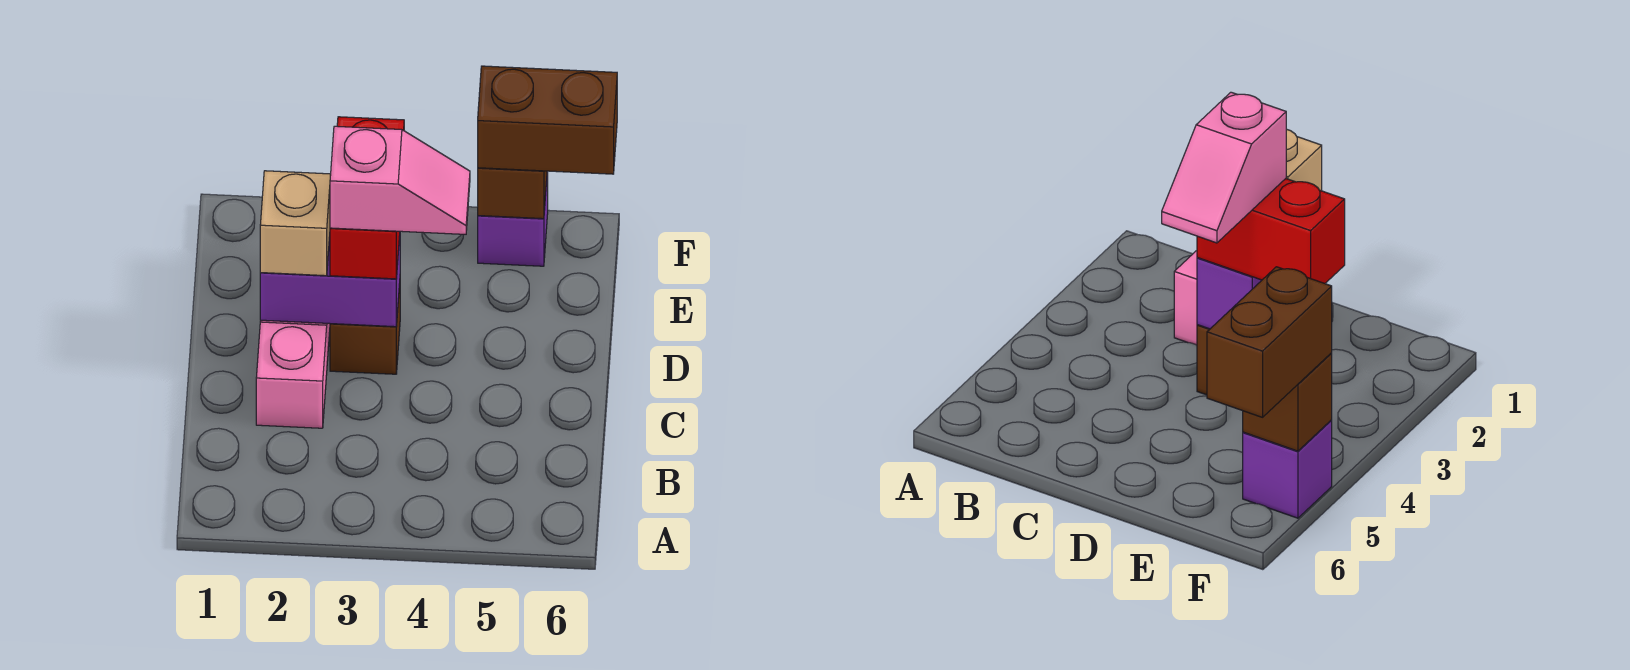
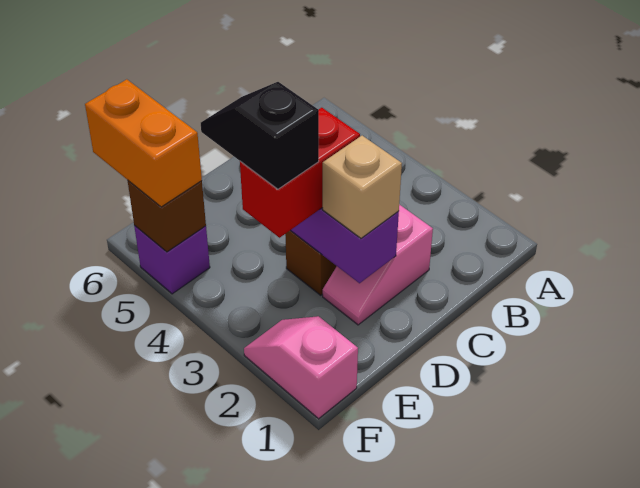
pink 1x2 slope [330,126,470,234] -> pink 1x2 slope moved to [244,316,358,419]
none -> black 1x2 slope [201,82,319,189]
brown 1x2 brick [478,66,617,174] -> orange 1x2 brick [85,79,202,207]

